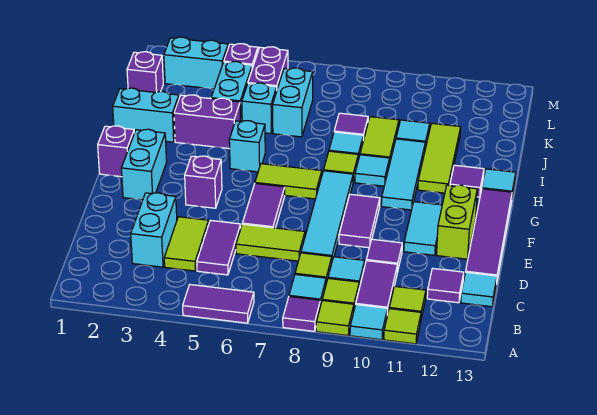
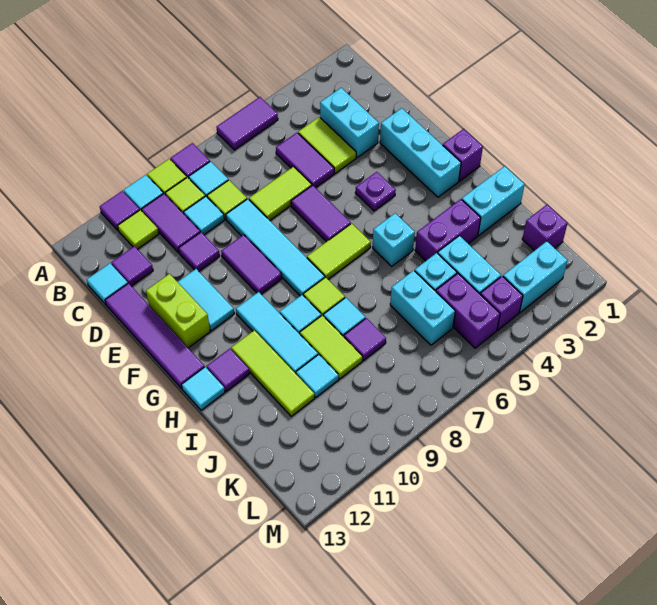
lime 1x1 tile [384,309,421,344] -> purple 1x1 tile [100,191,140,230]
cyan 1x2 brick [121,129,167,200] -> cyan 1x3 brick [380,108,461,197]
purple 1x1 brick [185,156,222,208] -> purple 1x1 plate [355,172,396,211]

